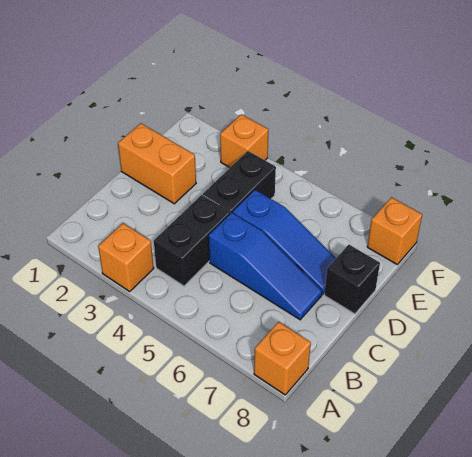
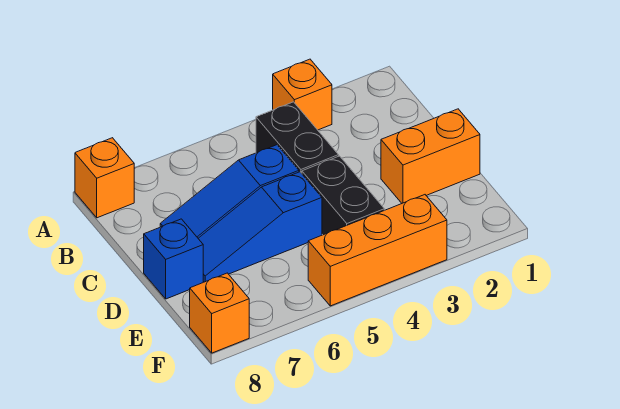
black 1x1 brick [324,245,380,314] -> blue 1x1 brick [144,219,203,299]
orange 1x1 brick [220,114,268,168] -> orange 1x3 brick [308,195,447,306]

